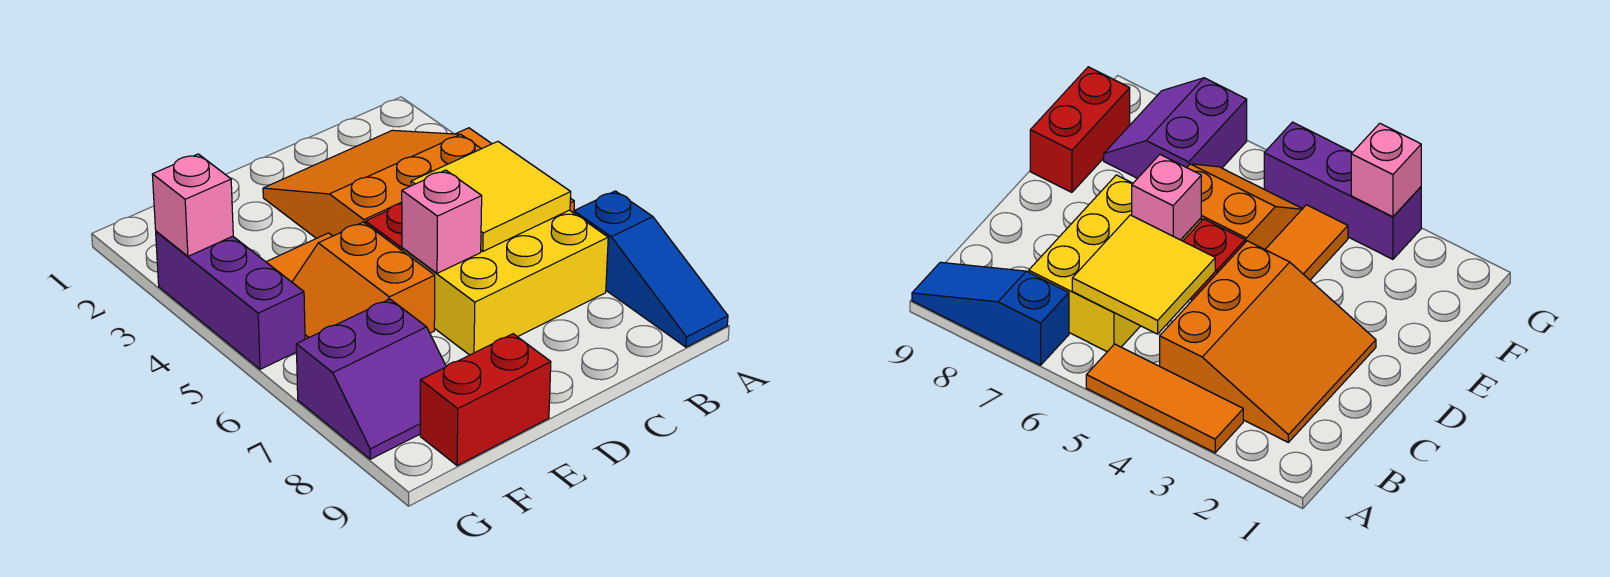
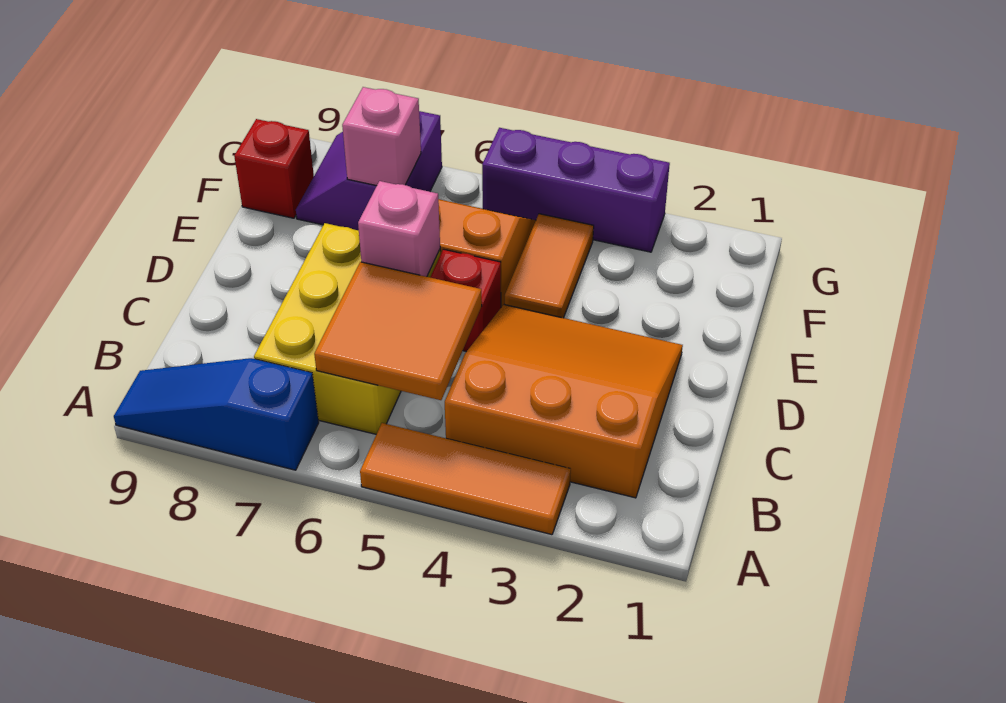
orange 3x3 slope [263,130,481,238] -> orange 3x3 slope turned to [445,304,683,498]
yellow 2x2 tile [411,142,571,251] -> orange 2x2 tile [314,262,482,400]
red 1x2 brick [420,334,551,466] -> red 1x1 brick [234,119,314,218]
pink 1x1 brick [152,154,233,256] -> pink 1x1 brick moved to [342,87,421,186]

